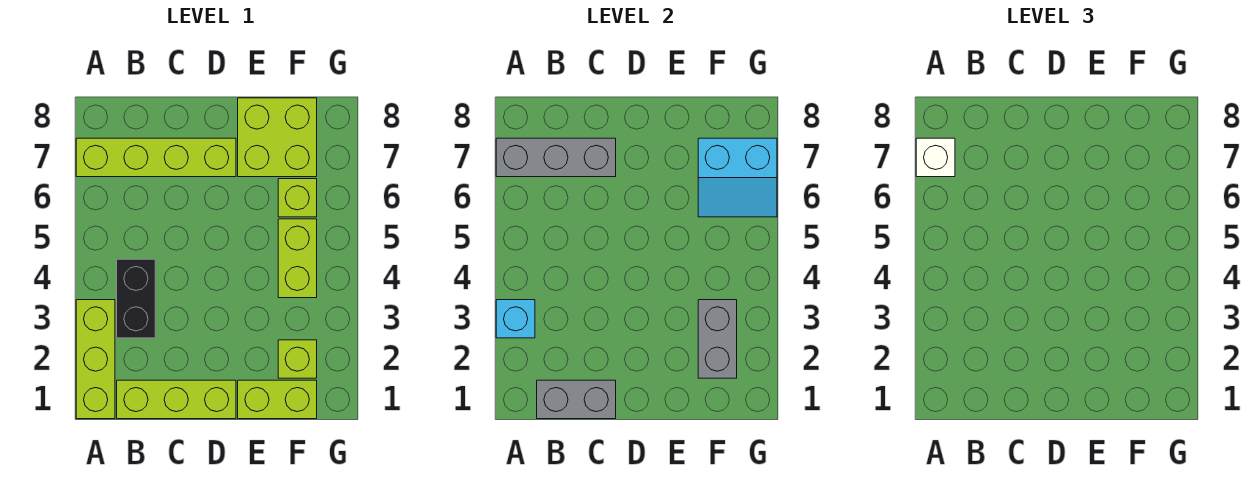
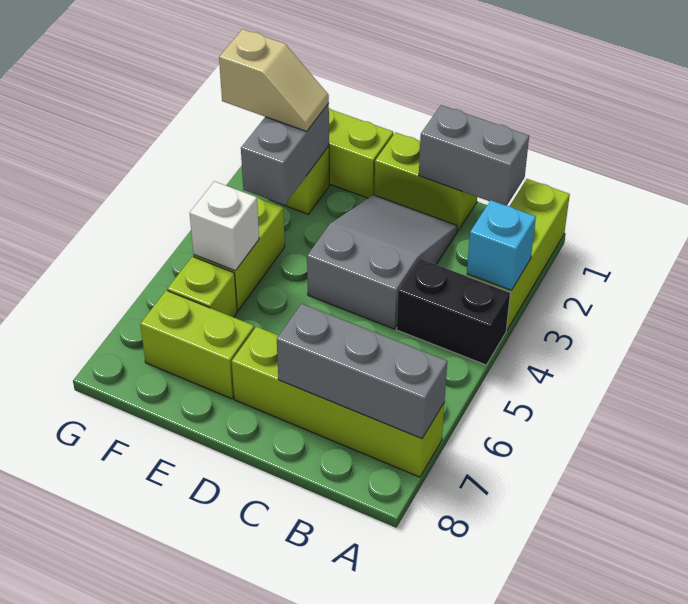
white 1x1 brick [916,138,955,177] -> white 1x1 brick moved to [190,181,259,271]
lime 1x3 brick [117,380,236,419] -> lime 1x2 brick [374,132,477,231]
black 1x2 brick [117,259,155,338] -> black 1x2 brick turned to [397,259,510,365]
none -> grey 2x3 slope [307,195,457,329]
lime 2x2 brick [238,98,317,177] -> lime 1x2 brick [140,290,254,399]
none -> tan 1x2 slope [219,29,329,131]
cyan 2x2 slope [698,138,777,217] -> none

